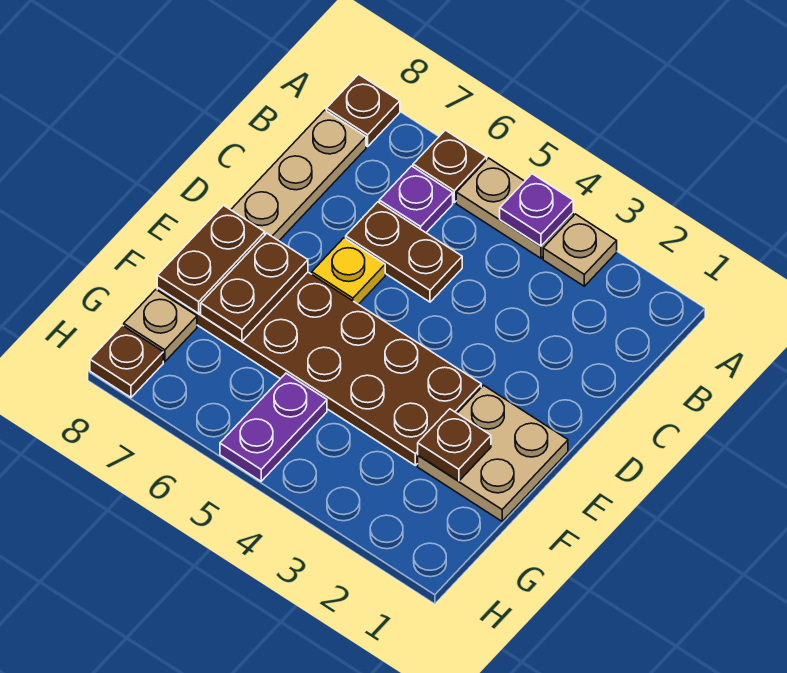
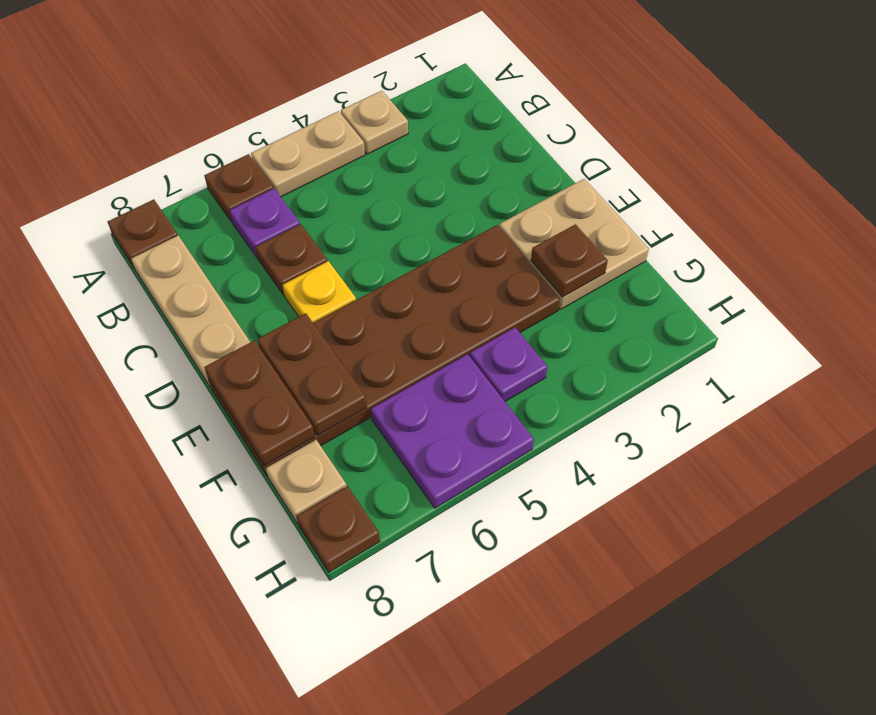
purple 1x1 plate [500,174,573,246] -> purple 1x1 plate moved to [470,327,547,401]
brown 1x2 plate [346,202,462,302] -> brown 1x1 plate [255,224,327,295]
purple 1x2 plate [220,373,327,481] -> purple 2x2 plate [371,354,534,508]

